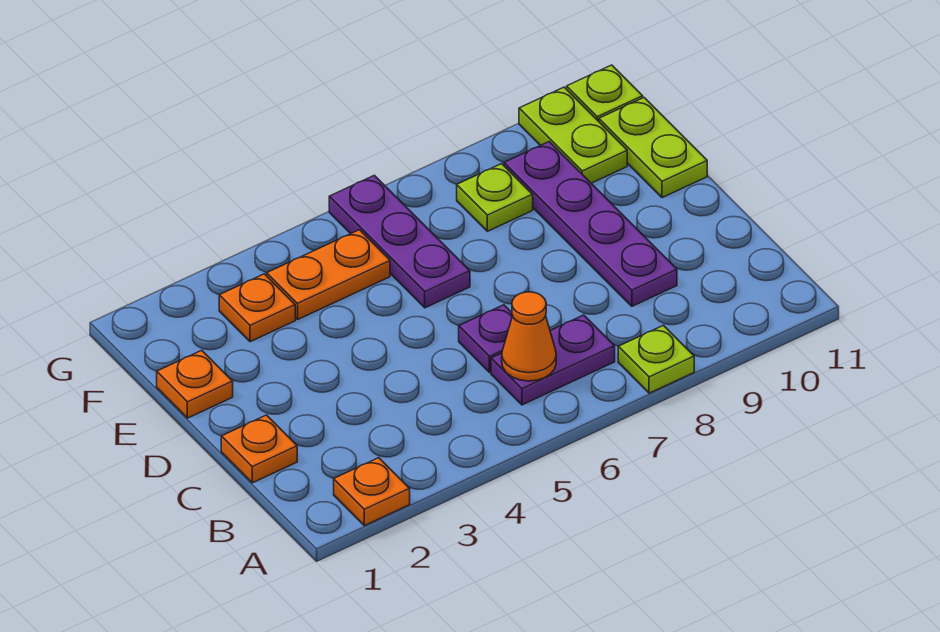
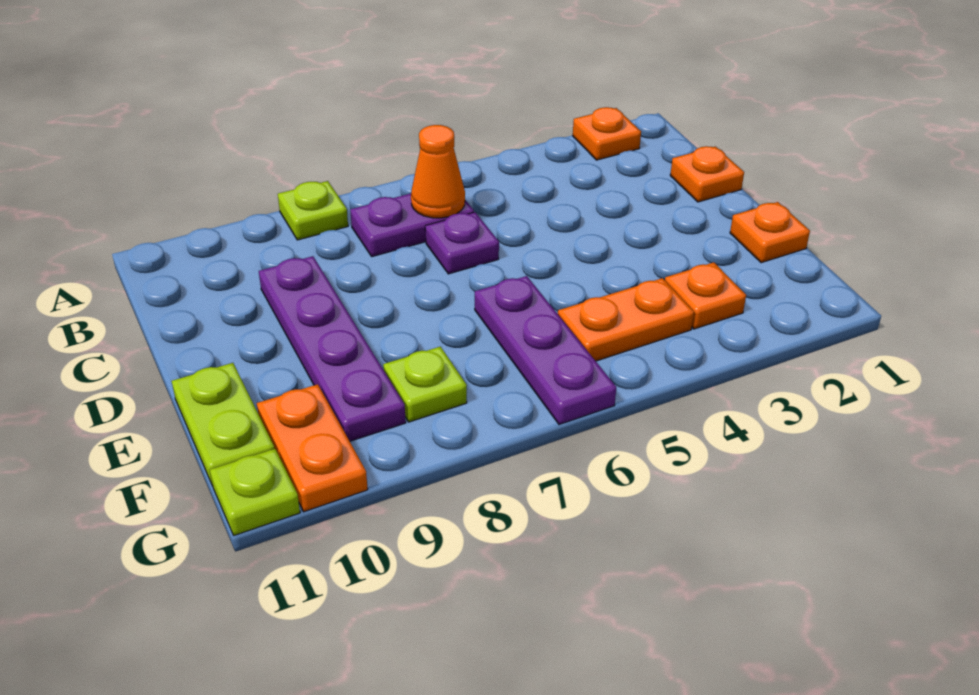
lime 1x2 plate [519,87,627,183] -> orange 1x2 plate [257,384,368,512]

